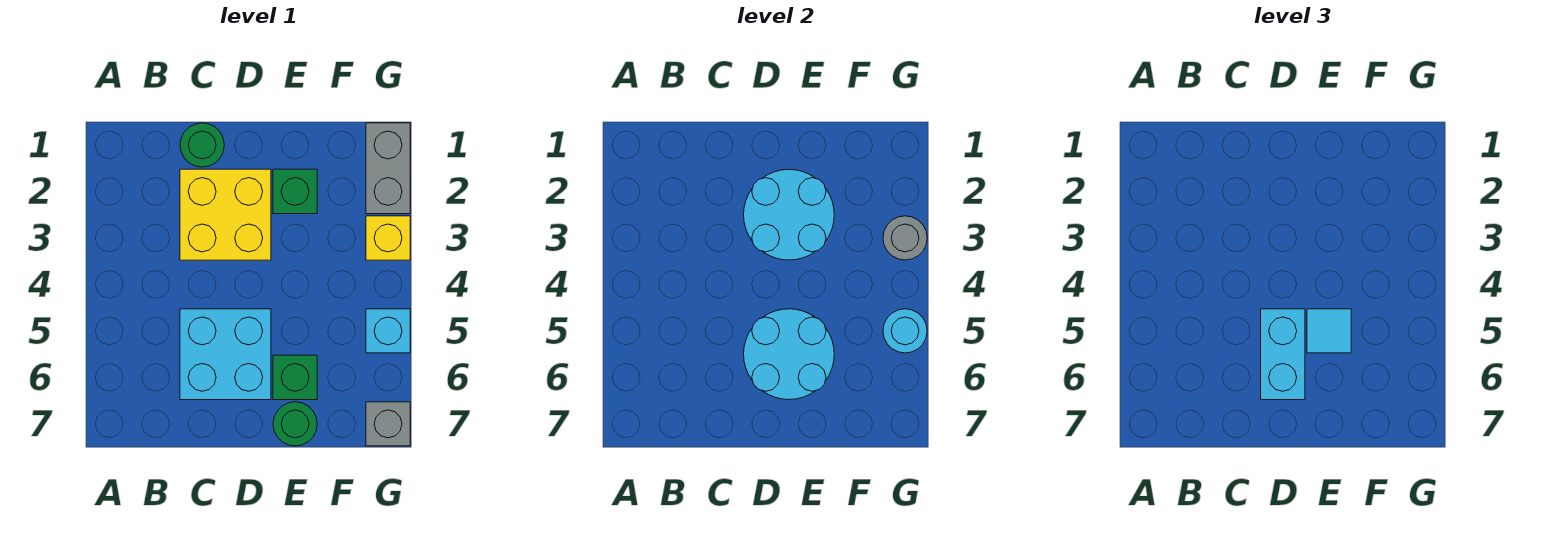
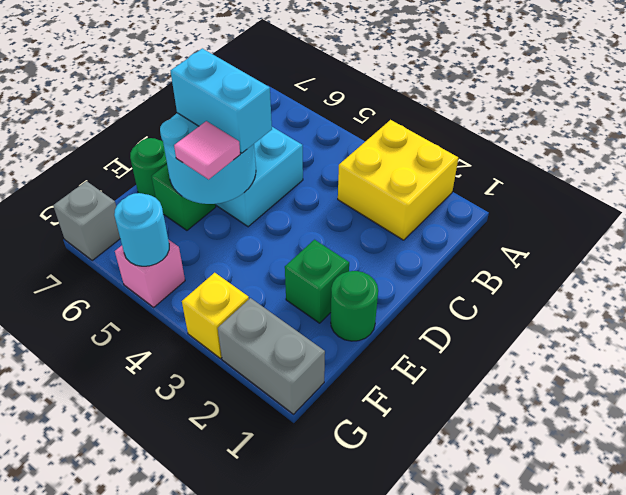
green 1x1 round brick [180,123,224,167] -> green 1x1 round brick moved to [331,271,378,341]
yellow 2x2 brick [180,169,271,260] -> yellow 2x2 brick moved to [338,120,458,240]
cyan 2x2 round brick [744,169,834,260] -> none
cyan 1x1 tile [1307,309,1351,353] -> pink 1x1 tile [174,121,240,179]
grey 1x1 round brick [883,216,927,260] -> none
cyan 1x1 brick [366,309,410,353] -> pink 1x1 brick [115,239,185,307]

